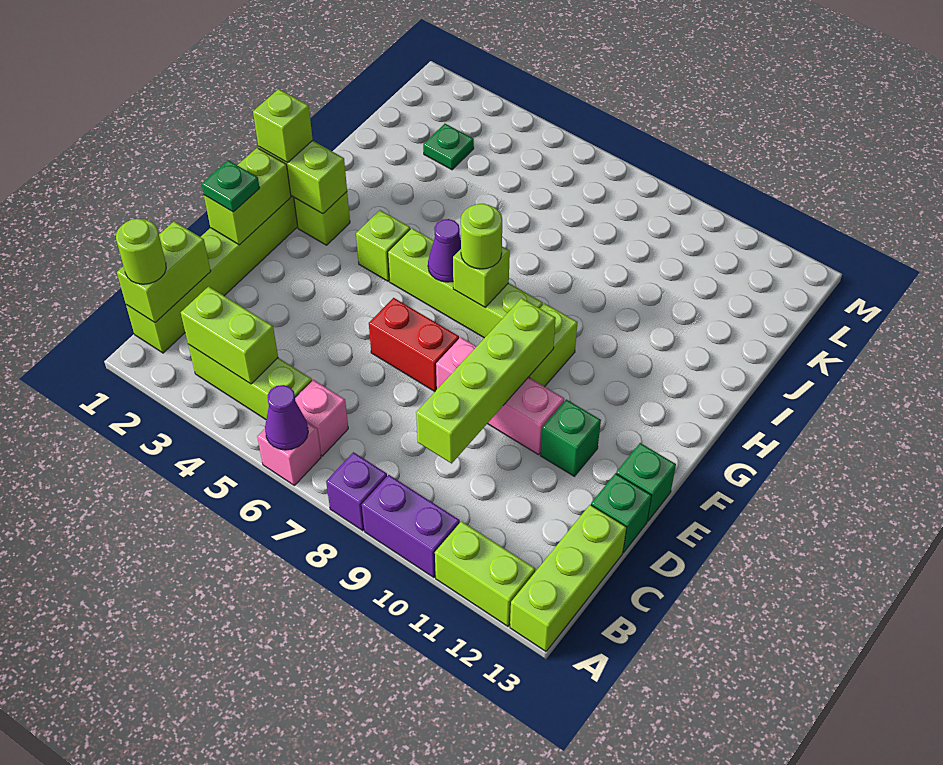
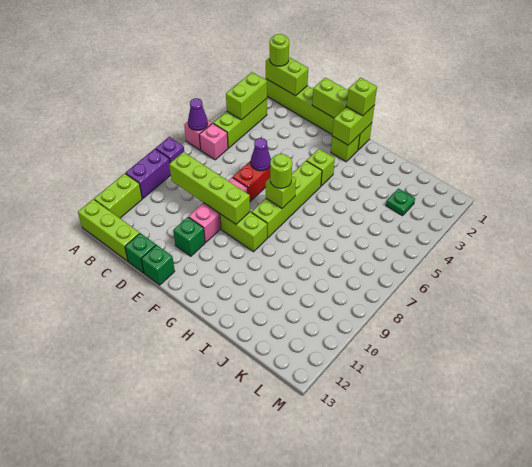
green 1x1 plate [202,160,259,212] -> none
purple 1x1 cone [428,219,461,282] -> purple 1x1 cone moved to [251,138,271,171]

